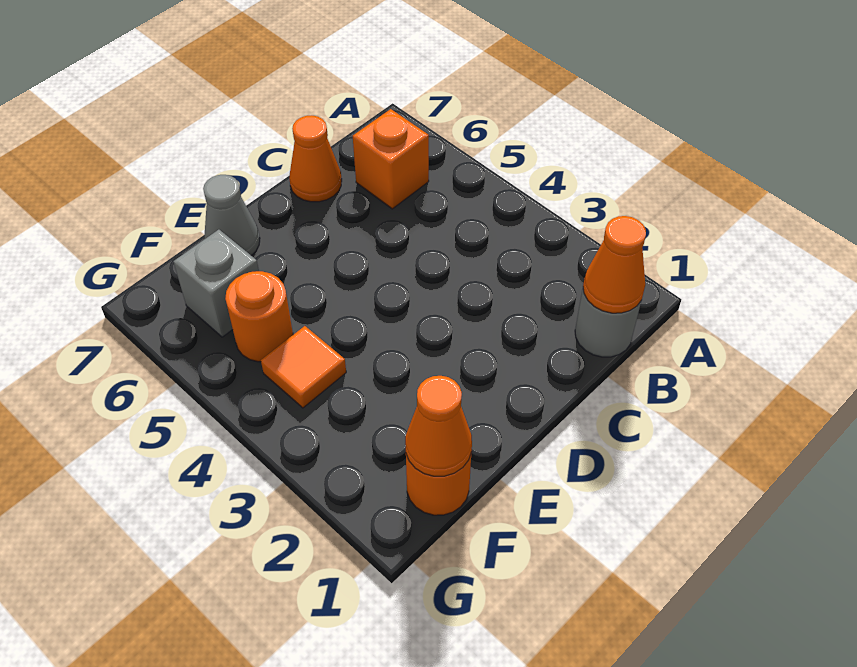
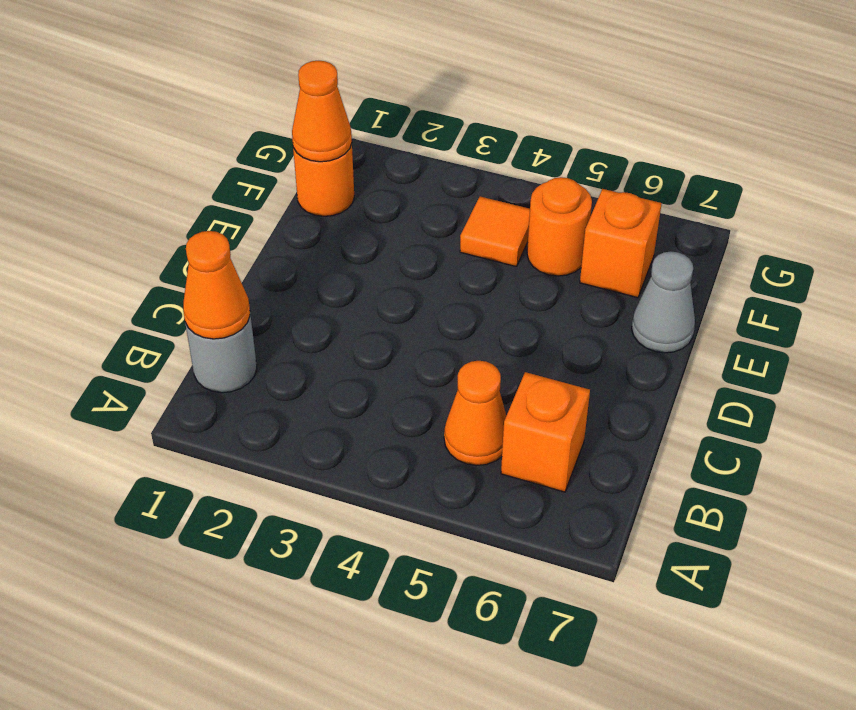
orange 1x1 cone [289,115,342,202] -> orange 1x1 cone moved to [444,361,506,466]
grey 1x1 brick [174,230,259,337] -> orange 1x1 brick [580,189,662,298]

